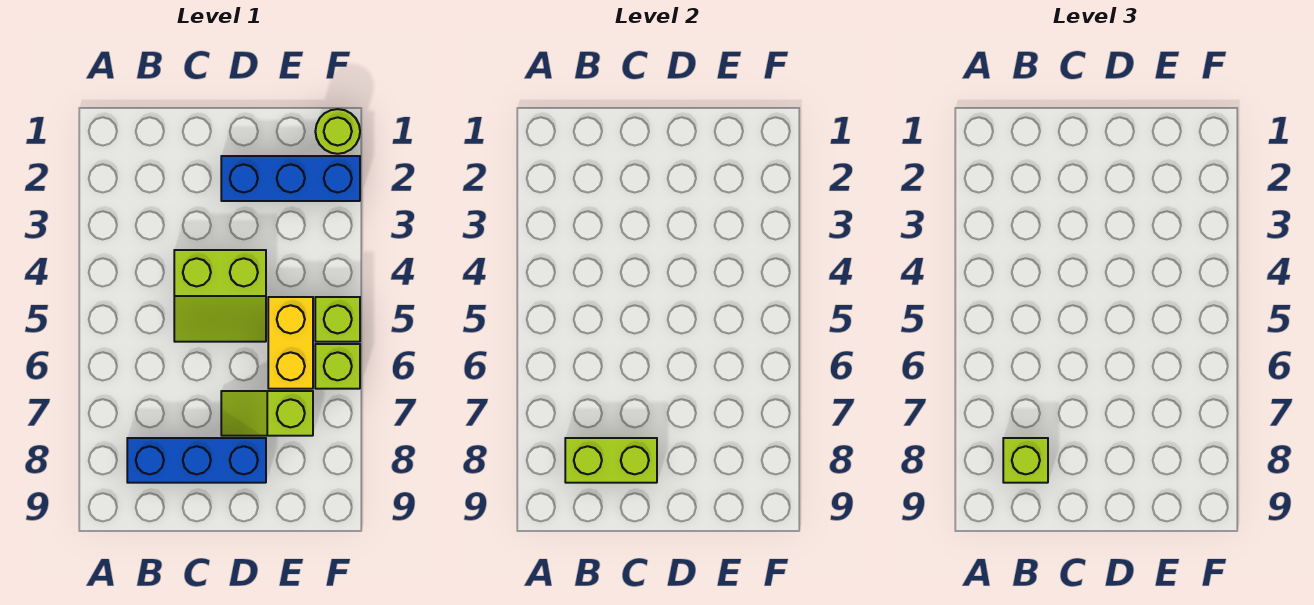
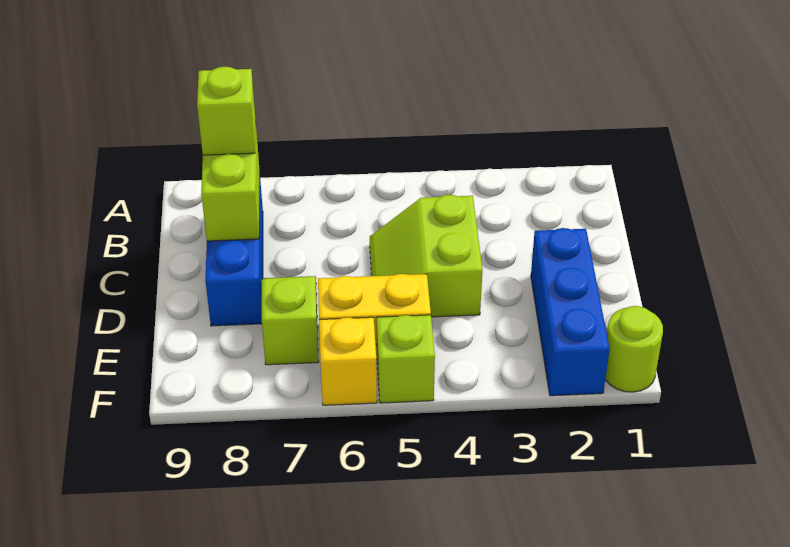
lime 1x1 brick [315,344,360,389] -> yellow 1x1 brick [319,317,377,405]

